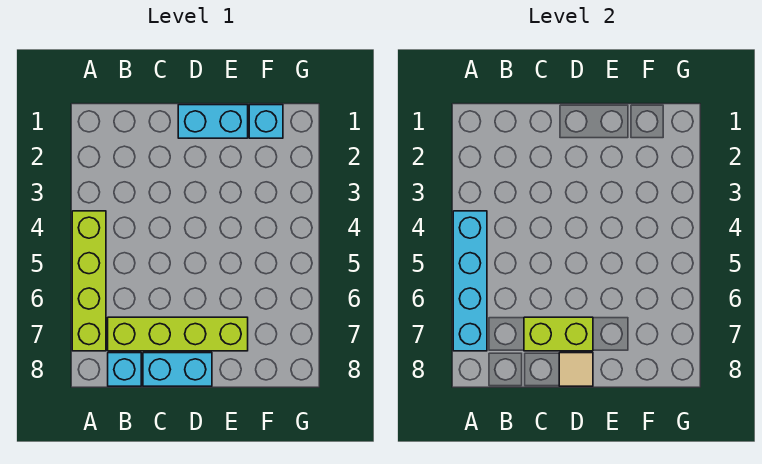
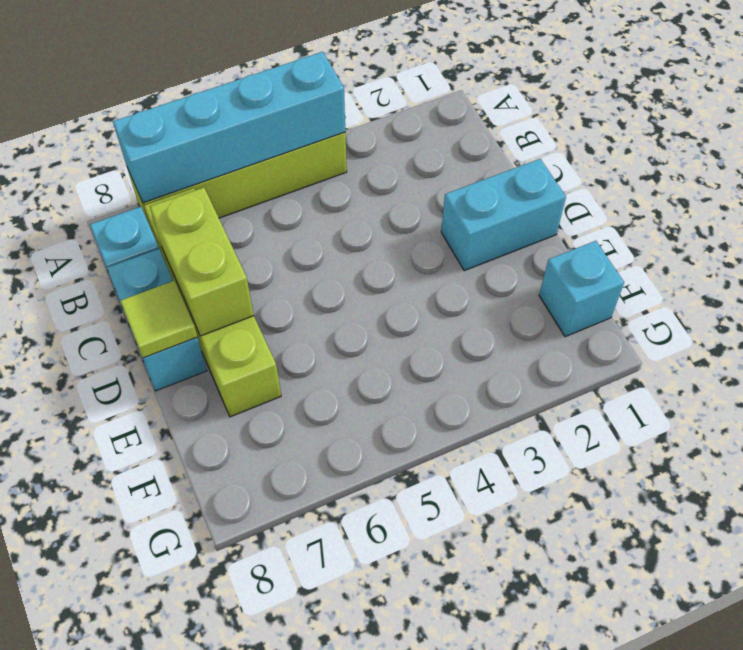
cyan 1x2 brick [178,105,248,138] -> cyan 1x2 brick turned to [441,159,566,271]
tan 1x1 tile [559,353,593,386] -> lime 1x1 tile [120,281,197,358]

